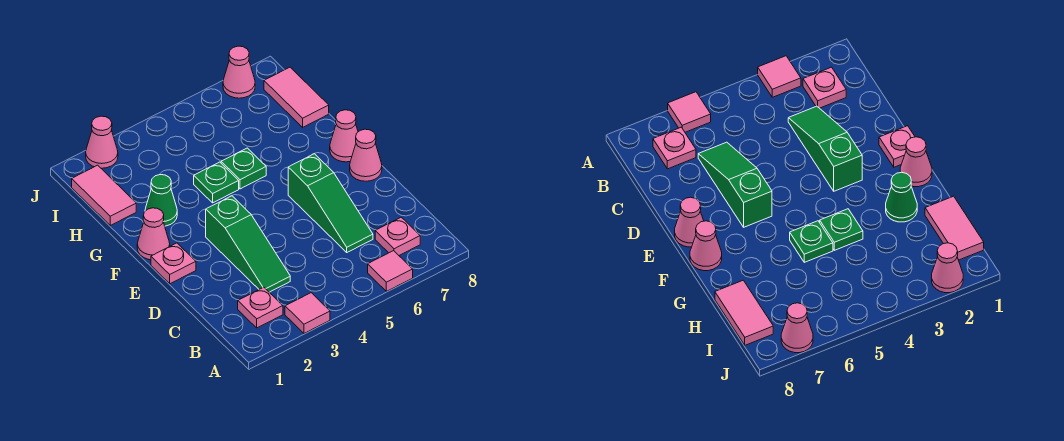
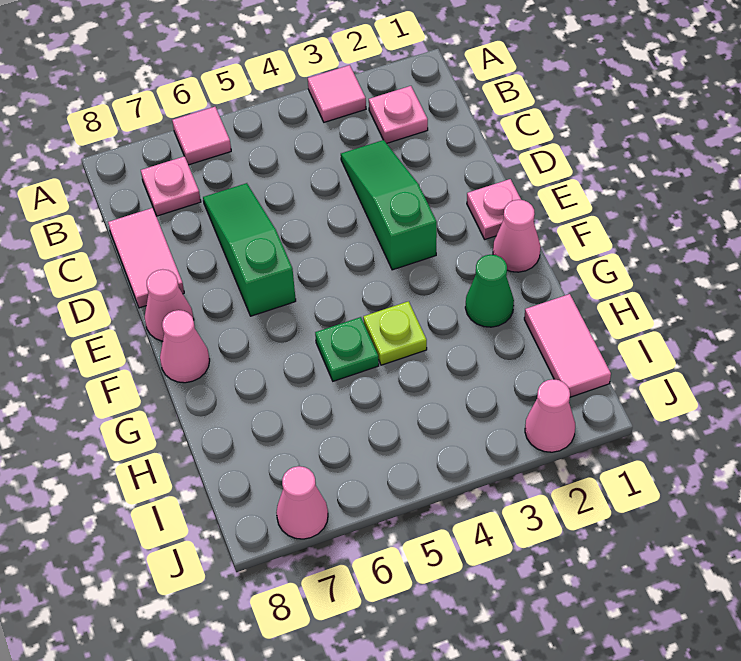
green 1x1 plate [194,162,239,203] -> lime 1x1 plate [363,301,427,365]
pink 1x2 tile [264,67,329,127] -> pink 1x2 tile moved to [108,208,184,308]

